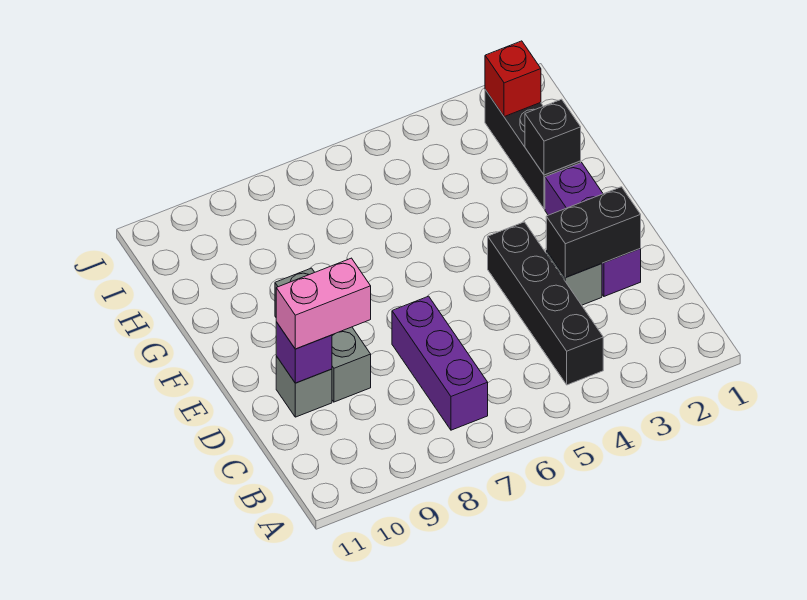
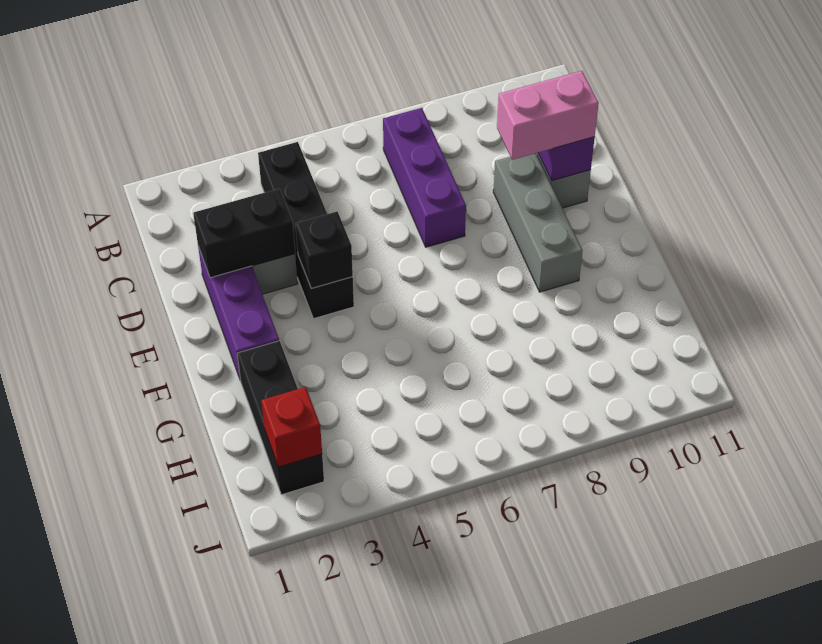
black 1x1 brick [525,99,581,175] -> black 1x1 brick moved to [296,212,353,289]

